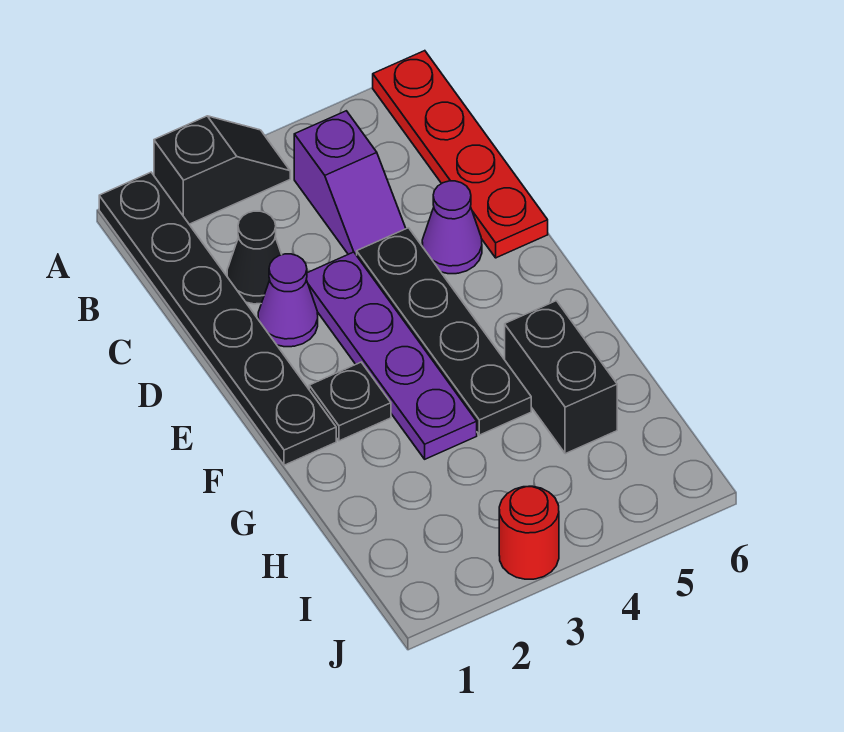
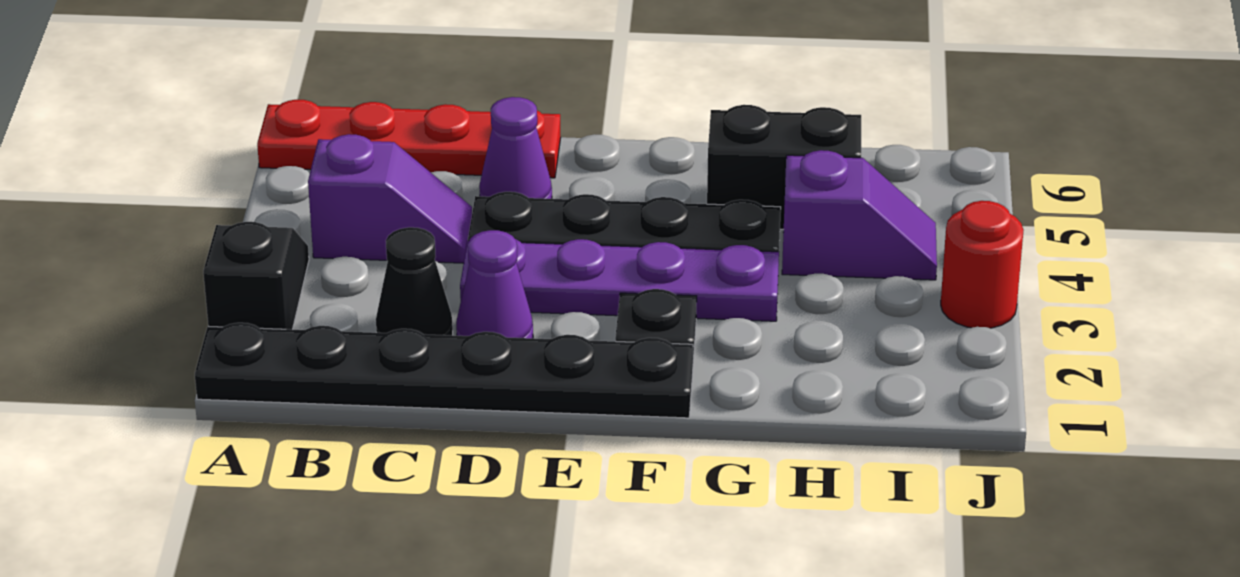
none -> purple 1x2 slope [782,150,937,280]

